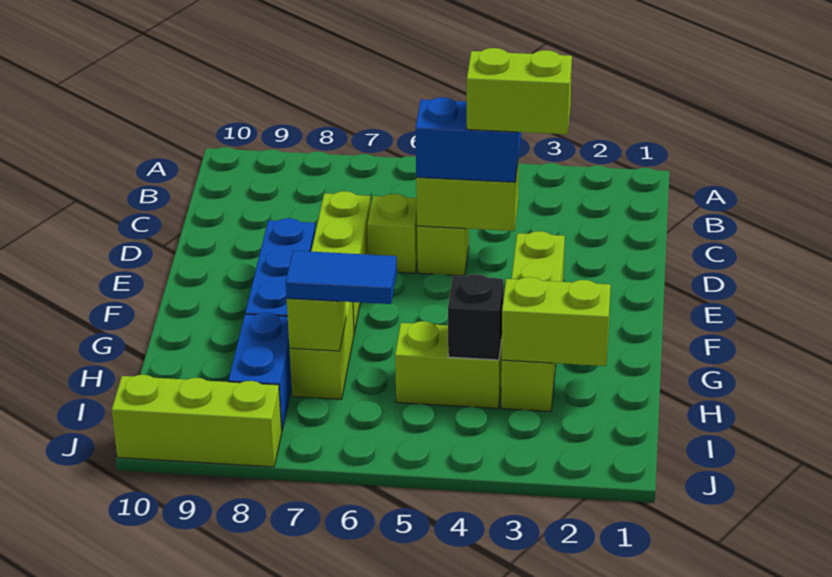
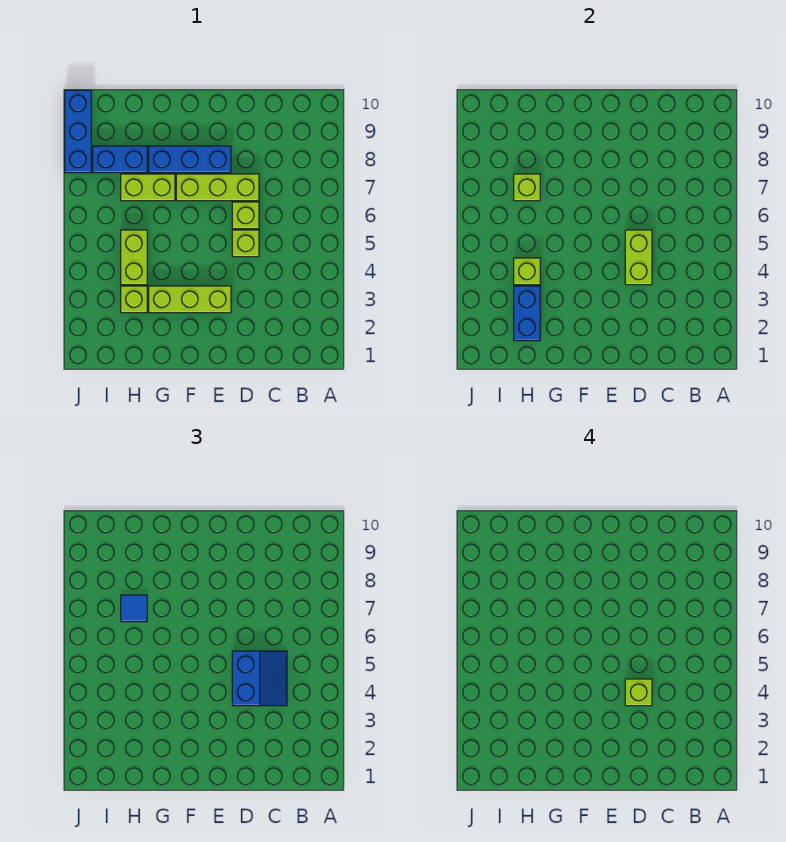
lime 1x2 brick [467,48,572,134] -> lime 1x1 brick [625,679,652,706]
lime 1x2 brick [501,277,611,366] -> blue 1x2 brick [514,286,540,341]
black 1x1 brick [448,274,503,360] -> lime 1x1 brick [514,258,540,285]
blue 1x2 tile [286,251,397,304] -> blue 1x1 tile [121,595,147,622]
lime 1x3 brick [112,375,282,467] -> blue 1x3 brick [65,90,91,173]

